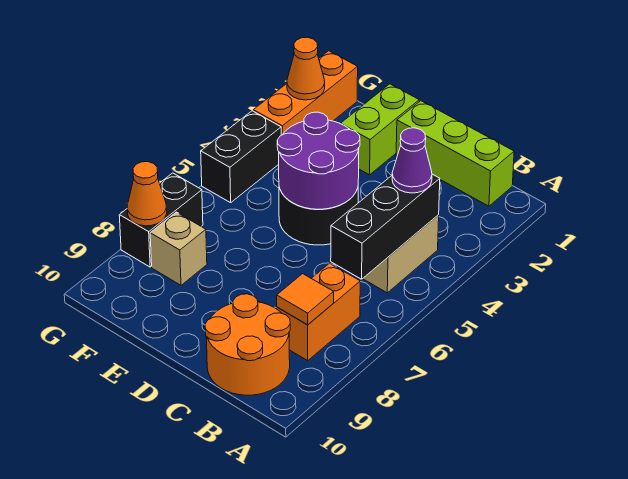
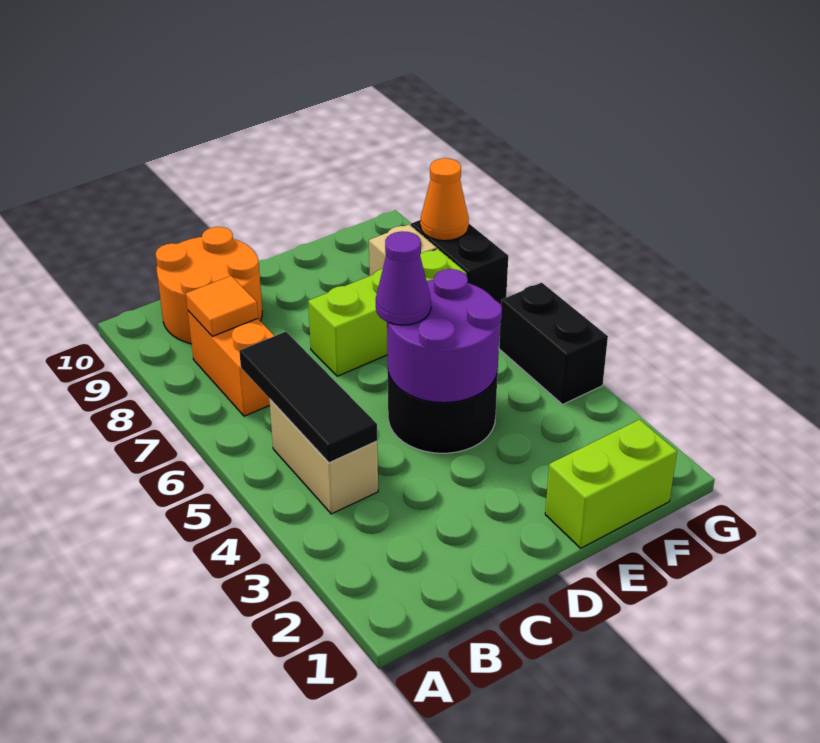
lime 1x3 brick [396,101,514,206] -> lime 1x3 brick moved to [308,249,466,376]
black 1x3 brick [331,174,440,279] -> black 1x3 tile [239,332,377,463]
purple 1x1 cone [392,128,432,193] -> purple 1x1 cone moved to [376,231,431,325]
lime 1x2 brick [341,84,419,175] -> lime 1x2 brick turned to [545,419,677,548]
orange 1x3 brick [253,51,358,135] -> none
orange 1x1 cone [287,37,325,100] -> none

